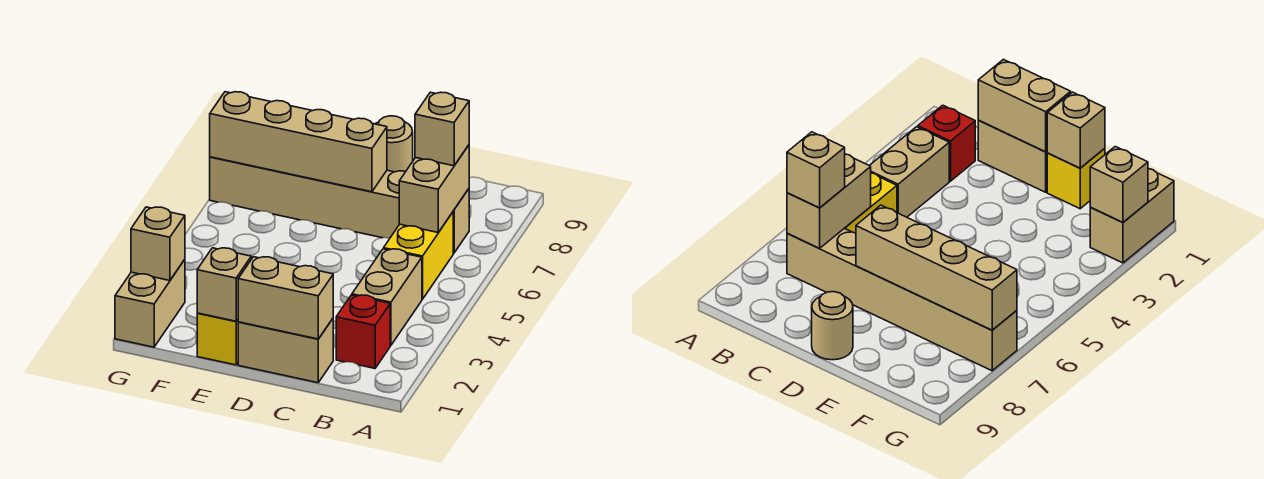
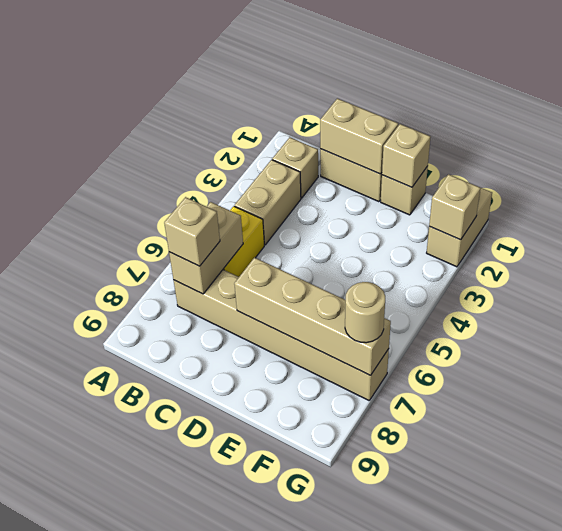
red 1x1 brick [336,295,390,368] -> tan 1x1 brick [272,137,318,198]
tan 1x1 round brick [375,116,413,172] -> tan 1x1 round brick moved to [345,282,385,343]
yellow 1x1 brick [197,313,238,365] -> tan 1x1 brick [381,166,428,215]

